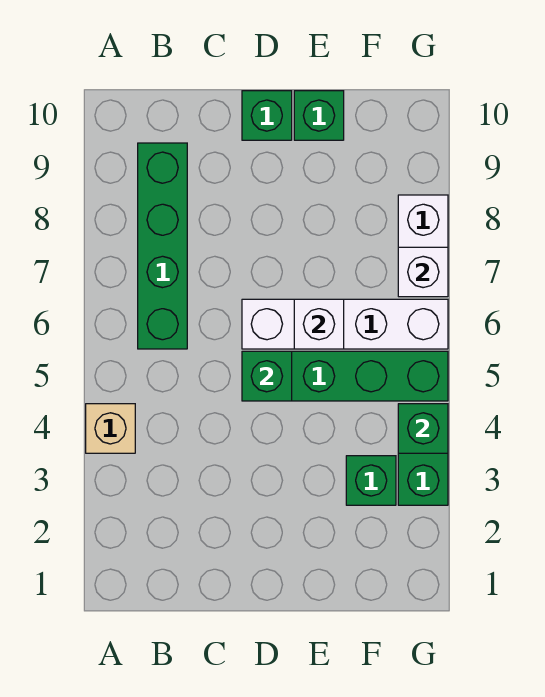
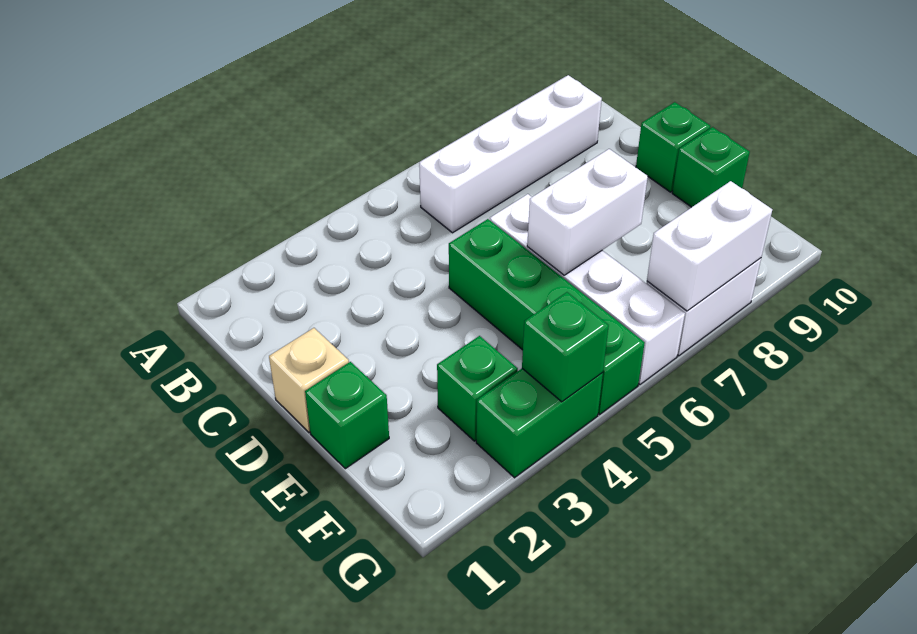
tan 1x1 brick [86,404,135,453] -> tan 1x1 brick moved to [269,328,349,432]
green 1x4 brick [138,143,187,349] -> white 1x4 brick [419,75,602,233]
green 1x1 brick [242,351,292,401] -> green 1x1 brick moved to [305,362,389,469]
white 1x1 brick [294,299,344,349] -> white 1x2 brick [527,149,648,275]
white 1x1 brick [398,247,448,297] -> white 1x2 brick [647,181,772,311]

